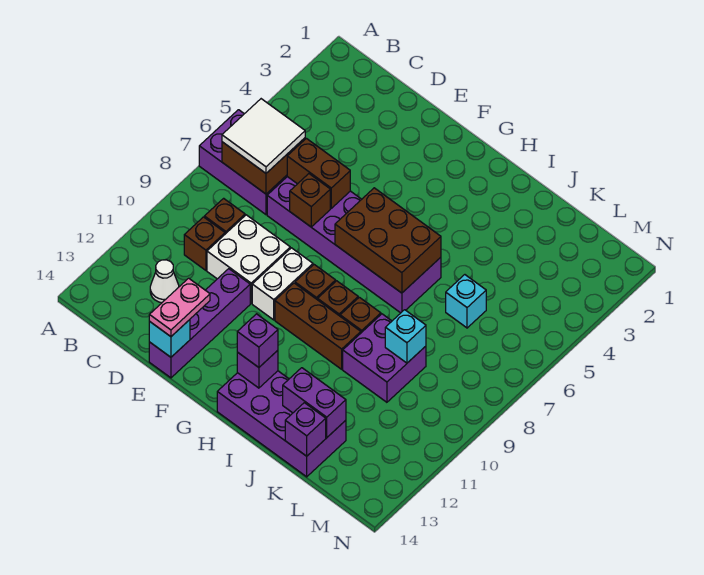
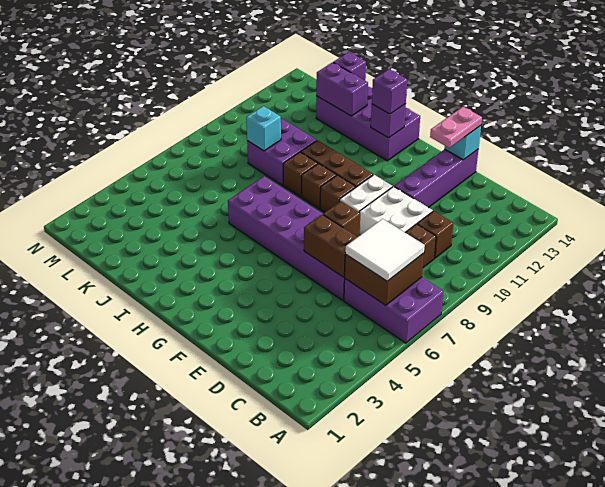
white 1x1 cone [150,260,179,303] -> none
brown 2x3 brick [335,188,441,293] -> none
cyan 1x1 brick [446,275,486,328] -> none

